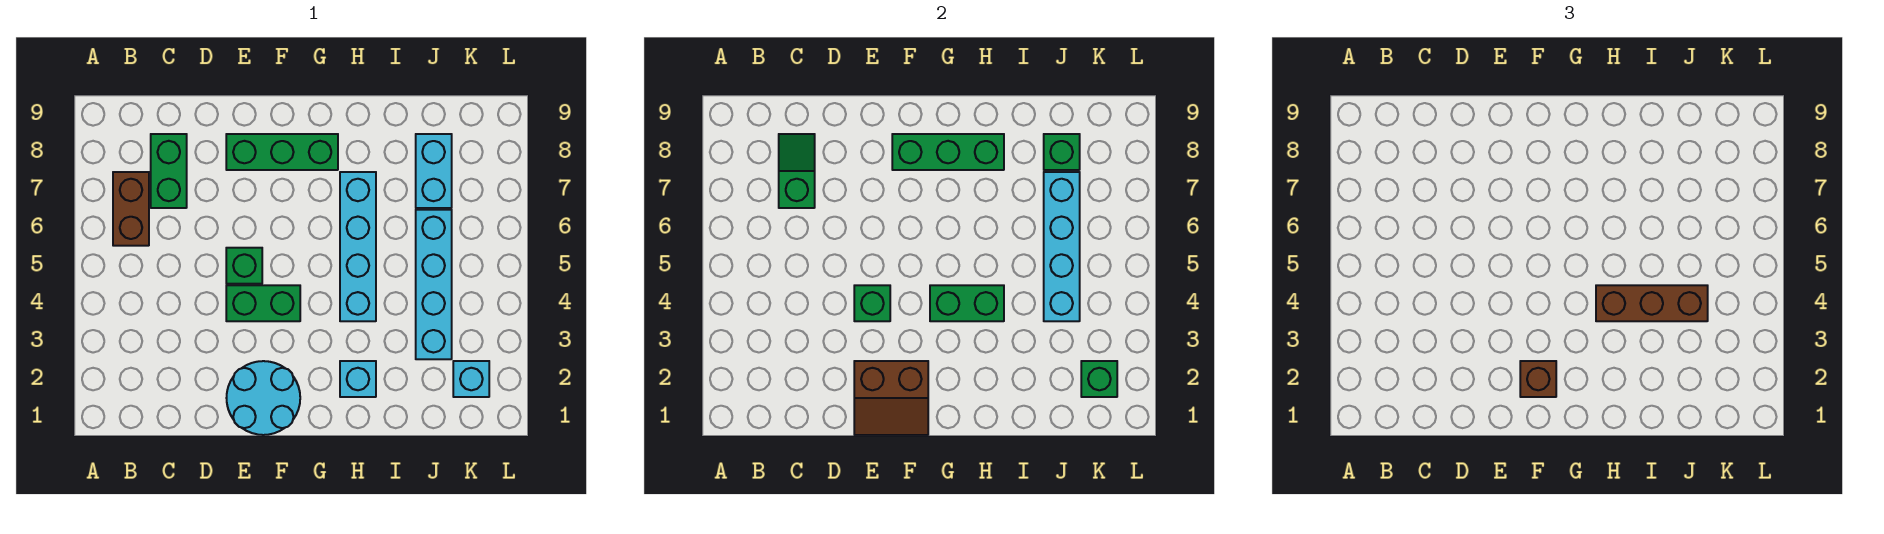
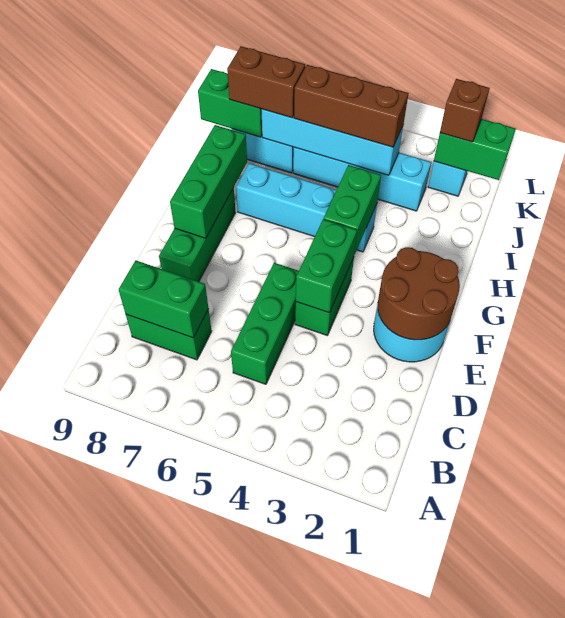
brown 1x2 brick [113,172,149,246] -> brown 1x2 brick moved to [227,46,305,118]
green 1x2 slope [779,134,815,208] -> green 1x2 brick [119,260,209,338]
brown 2x2 slope [854,361,928,435] -> brown 2x2 round brick [378,247,460,340]
green 1x1 brick [854,285,890,321] -> green 1x2 brick [296,219,357,313]
green 1x1 brick [226,248,262,284] -> green 1x3 brick [231,263,299,384]
brown 1x1 brick [1520,361,1556,397] -> brown 1x1 brick moved to [440,79,490,142]
cyan 1x1 brick [340,361,376,397] -> none
brown 1x3 brick [1596,285,1708,321] -> brown 1x3 brick turned to [294,65,409,147]
green 1x1 brick [1044,134,1080,170] -> green 1x2 brick [198,69,262,137]
green 1x1 brick [1081,361,1117,397] -> green 1x2 brick [434,119,516,180]

